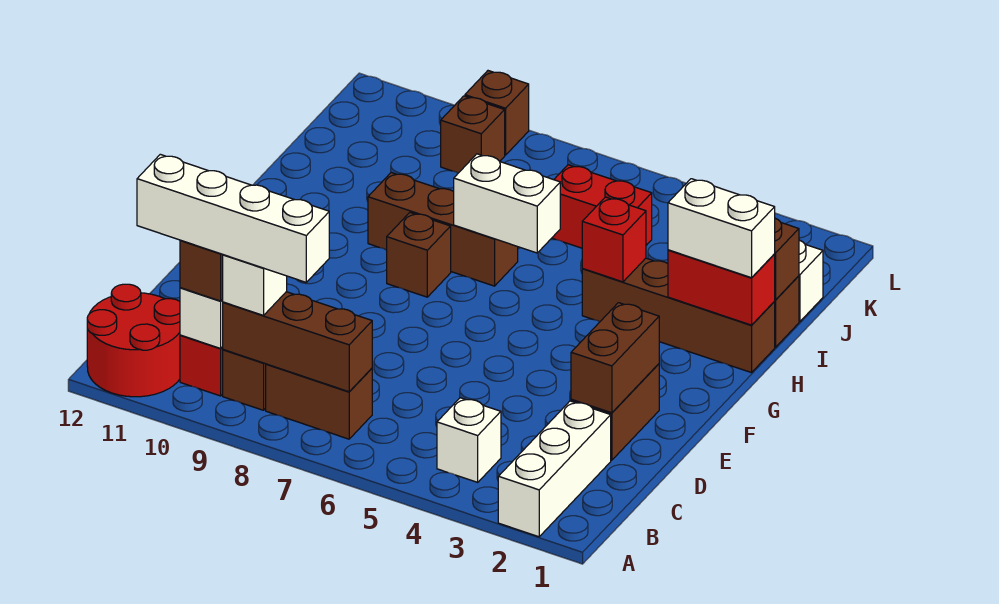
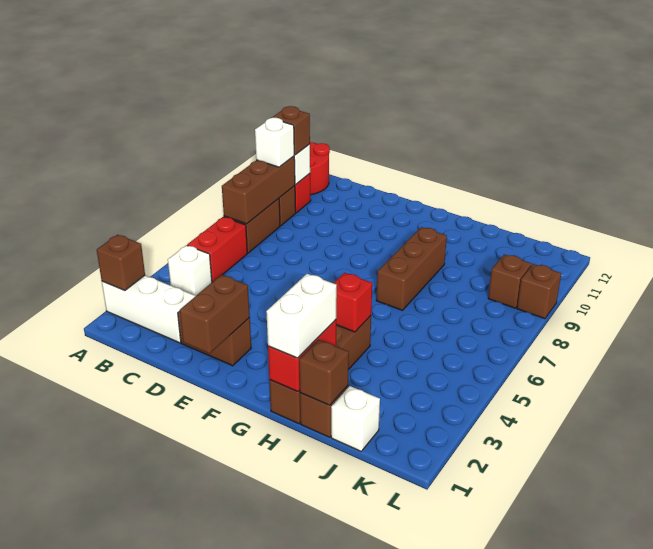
white 1x4 brick [137,154,329,282] -> none
brown 1x2 brick [571,303,659,413] -> brown 1x2 brick turned to [180,275,250,353]
brown 1x1 brick [387,213,451,297] -> brown 1x1 brick moved to [97,235,145,291]
white 1x2 brick [454,154,560,253] -> none
red 1x2 brick [552,165,652,248] -> red 1x2 brick moved to [187,217,247,282]

